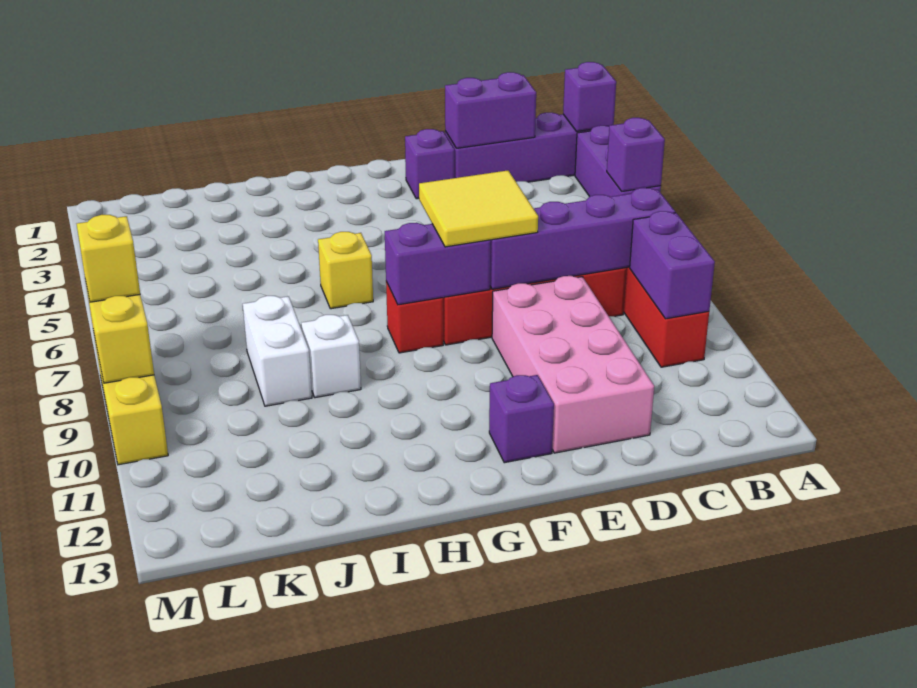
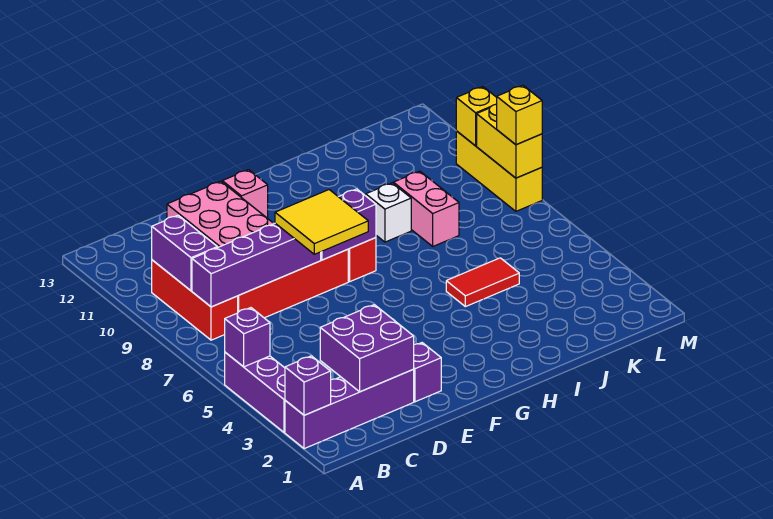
purple 1x2 brick [445,72,536,148] -> purple 2x2 brick [320,305,414,392]
purple 1x1 brick [489,375,554,463] -> pink 1x1 brick [222,170,268,218]
yellow 1x1 brick [318,232,373,309] -> yellow 1x1 brick moved to [456,87,497,146]
none -> red 1x2 tile [446,258,519,307]
white 1x2 brick [243,296,312,406] -> pink 1x2 brick [393,171,459,246]

